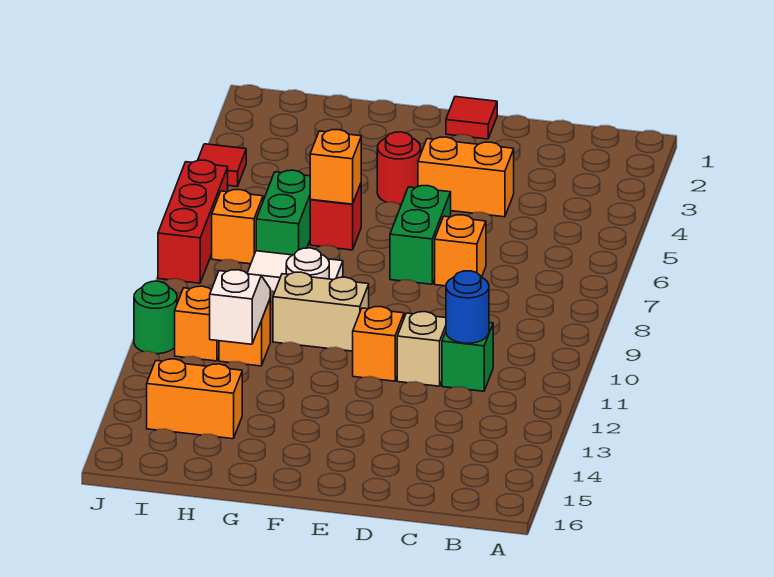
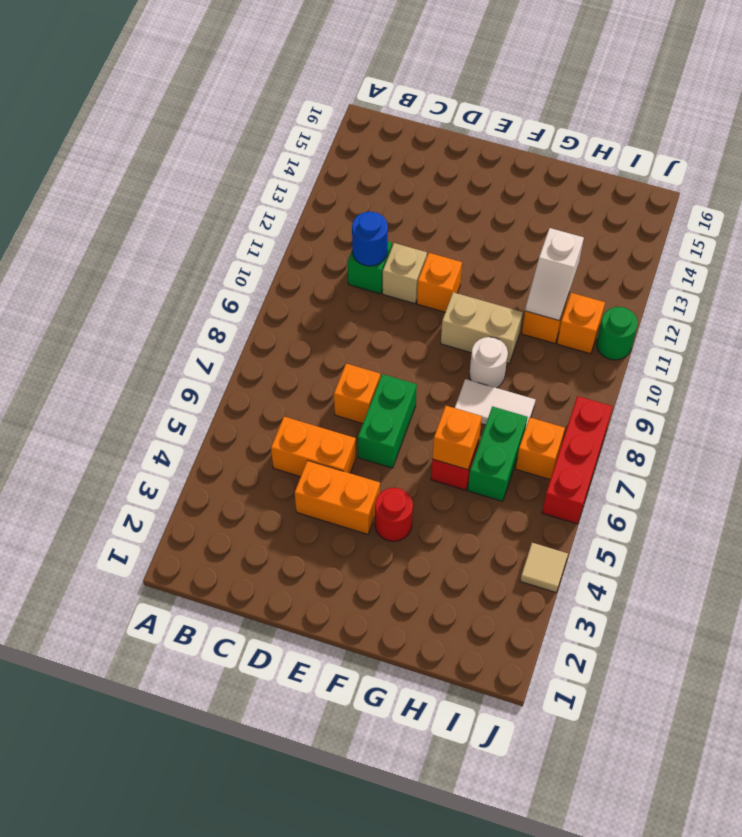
red 1x1 tile [446,97,497,139] -> none
orange 1x2 brick [147,359,242,439] -> orange 1x2 brick moved to [271,417,356,477]
red 1x1 tile [198,144,246,186] -> tan 1x1 tile [520,543,568,592]

